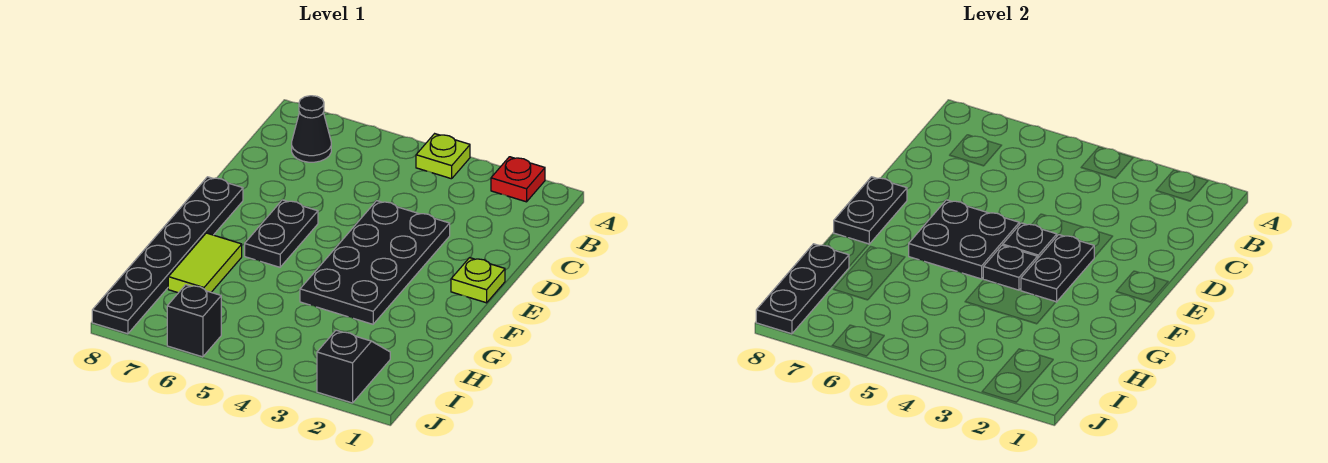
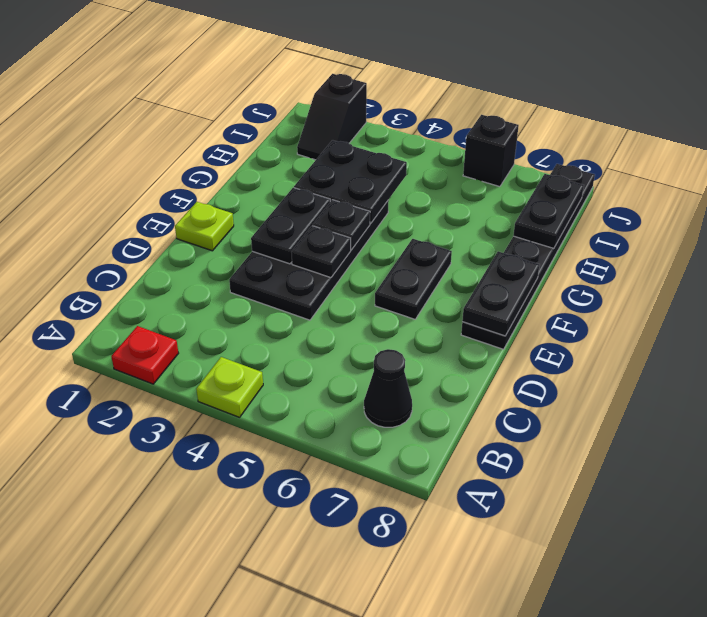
black 2x2 plate [909,200,1019,279] -> black 2x2 plate moved to [294,140,407,223]
lime 1x2 tile [168,233,242,293] -> none
black 1x3 plate [756,244,849,334] -> black 1x2 plate [513,174,584,248]

